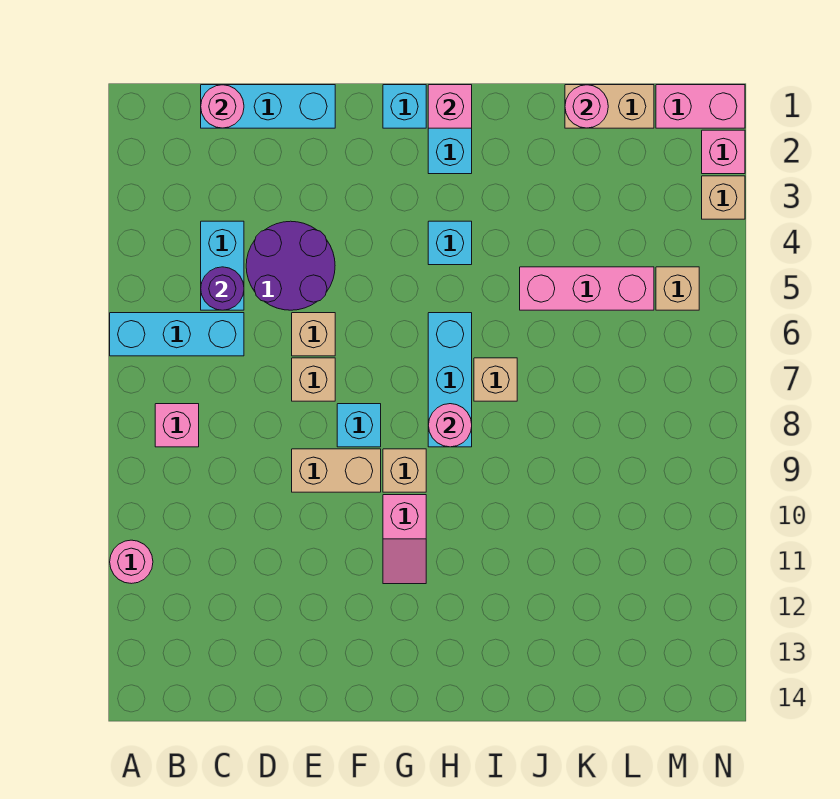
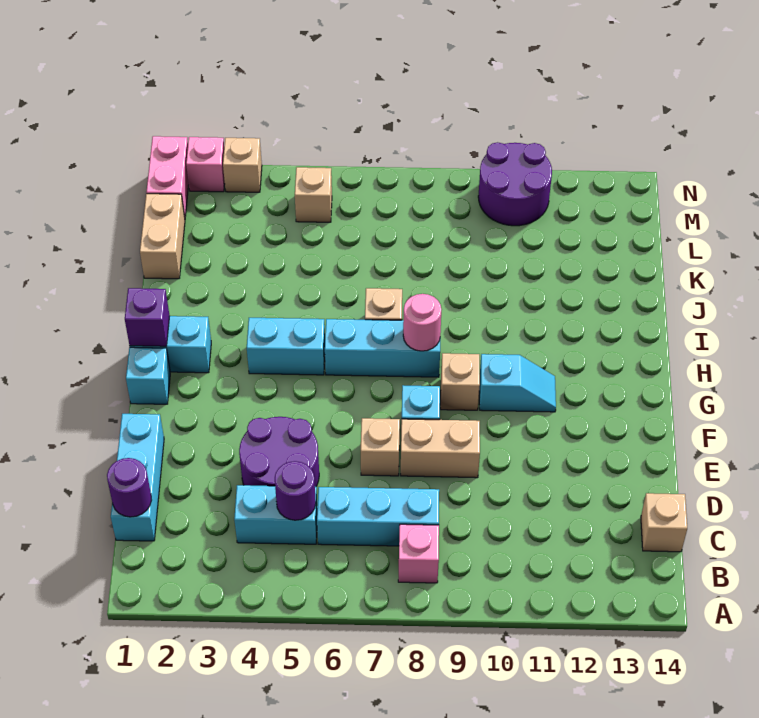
cyan 1x3 brick [110,313,244,356] -> cyan 1x3 brick turned to [317,487,439,546]
pink 1x1 round brick [110,540,153,584] -> none
pink 1x1 round brick [201,85,244,128] -> purple 1x1 round brick [107,458,152,517]
tan 1x1 brick [292,313,335,356] -> tan 1x1 brick moved to [641,493,687,552]
tan 1x2 brick [292,449,381,492] -> tan 1x2 brick turned to [401,419,480,478]
pink 1x2 slope [383,495,426,584] -> cyan 1x2 slope [479,354,556,412]
pink 1x1 brick [428,85,472,128] -> purple 1x1 brick [125,288,170,346]
cyan 1x1 brick [428,221,472,265] -> cyan 1x2 brick [247,318,325,375]
pink 1x3 brick [520,267,654,310] -> none
pink 1x1 round brick [565,85,608,128] -> none
none -> purple 2x2 round brick [478,142,552,226]

